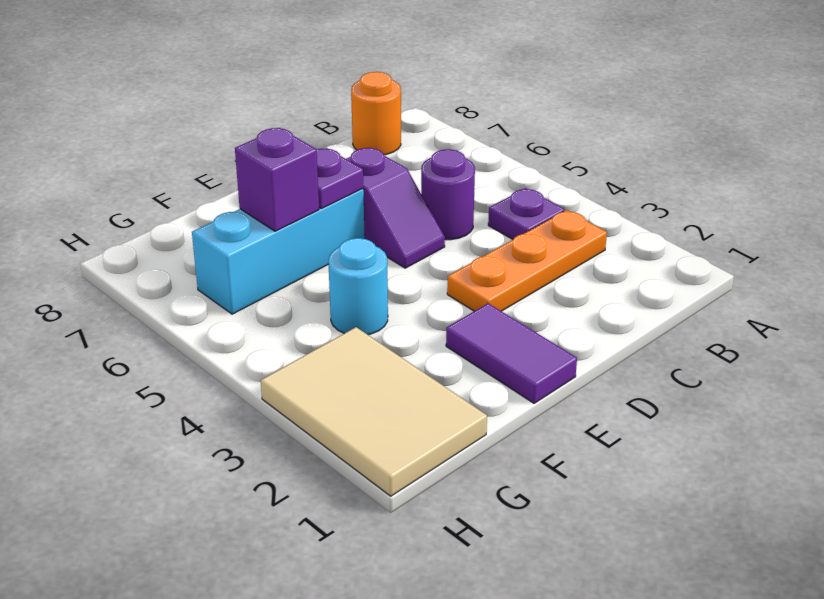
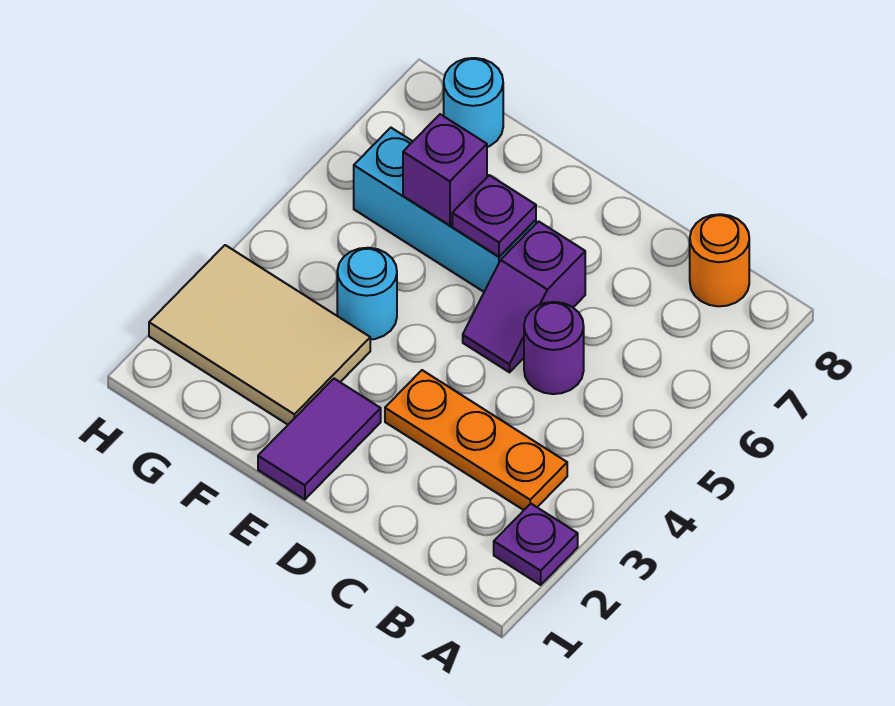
purple 1x1 plate [488,188,564,239] -> purple 1x1 plate moved to [494,504,578,585]
tan 2x3 tile [261,327,487,496] -> tan 2x3 tile turned to [149,245,370,424]
none -> cyan 1x1 round brick [444,58,503,147]

